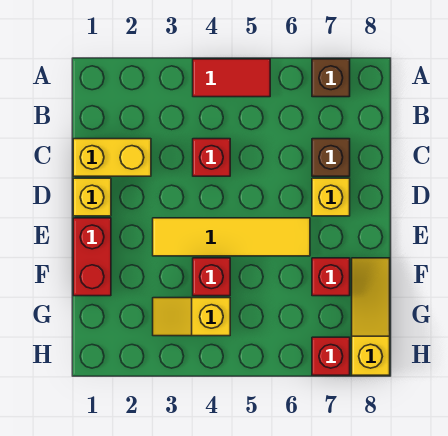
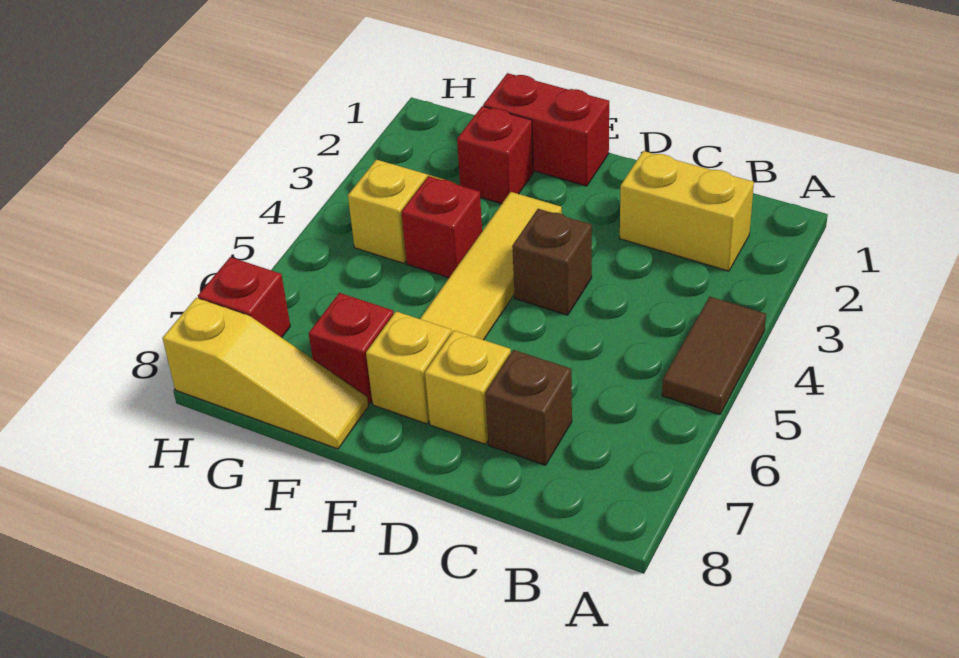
red 1x2 tile [193,59,270,97] -> brown 1x2 tile [662,297,766,415]
brown 1x1 brick [312,59,350,97] -> brown 1x1 brick moved to [512,209,592,315]
yellow 1x2 brick [73,139,151,176] -> yellow 1x2 brick turned to [620,151,754,271]
red 1x1 brick [193,139,230,176] -> red 1x1 brick moved to [457,106,534,204]
yellow 1x1 brick [73,178,111,216] -> yellow 1x1 brick moved to [366,311,451,424]

